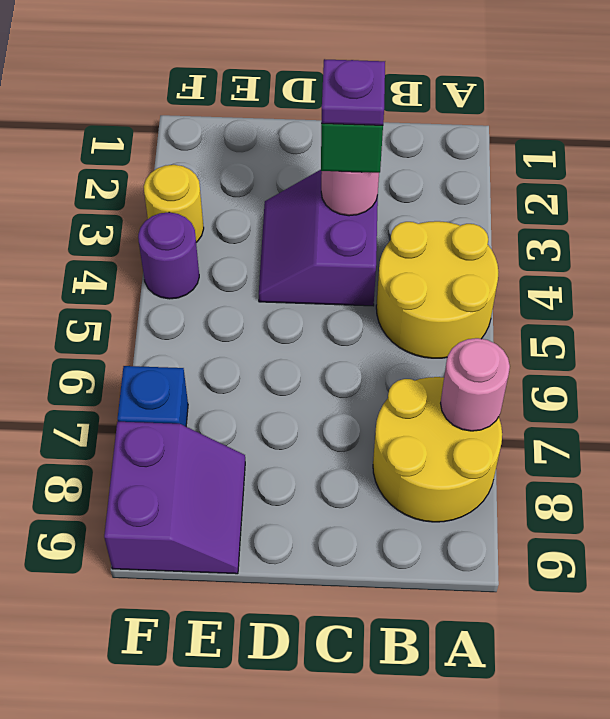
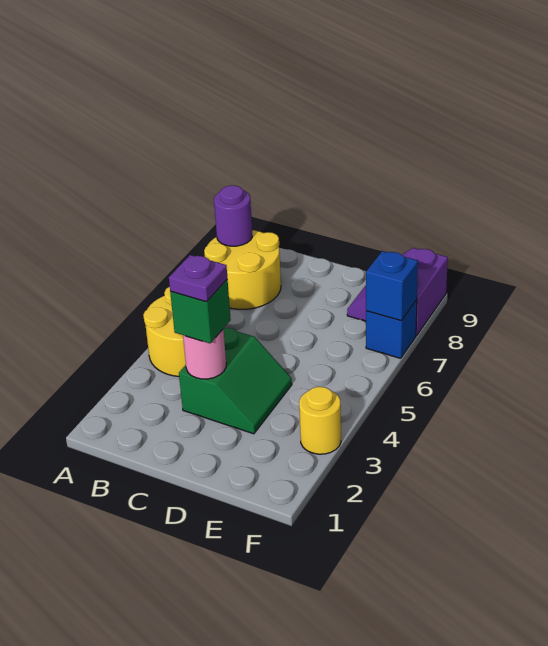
pink 1x1 round brick [441,338,510,431] -> none
purple 2x2 slope [259,170,378,306] -> green 2x2 slope [179,328,292,434]
purple 1x1 round brick [138,212,199,299] -> purple 1x1 round brick moved to [214,185,252,246]
none -> blue 1x1 brick [366,251,418,320]

